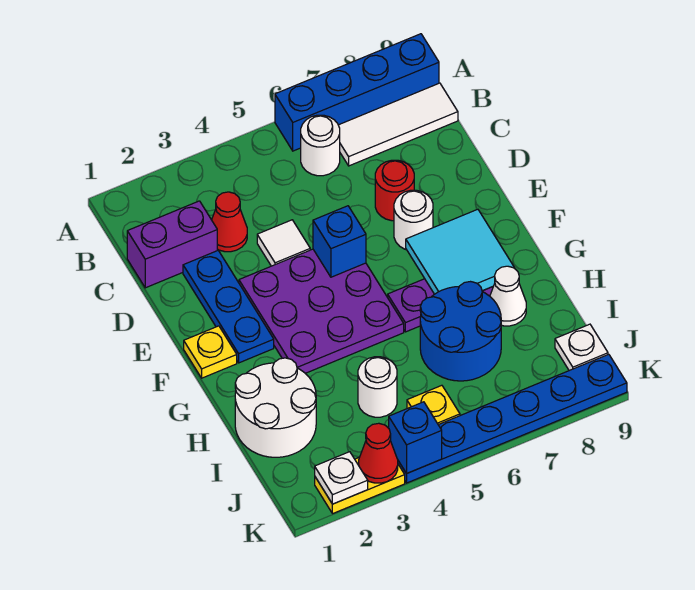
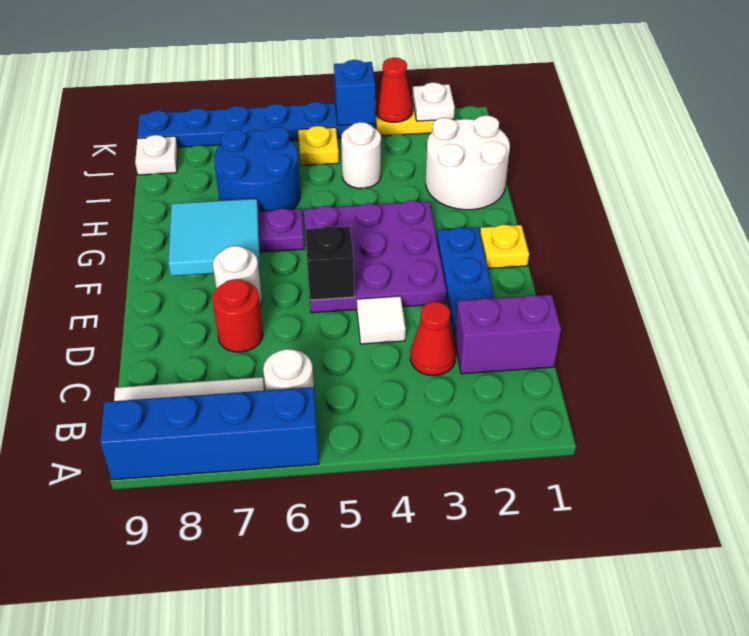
blue 1x1 brick [313,206,366,277] -> black 1x1 brick [305,226,354,300]
white 1x1 cone [490,266,526,326] -> none

